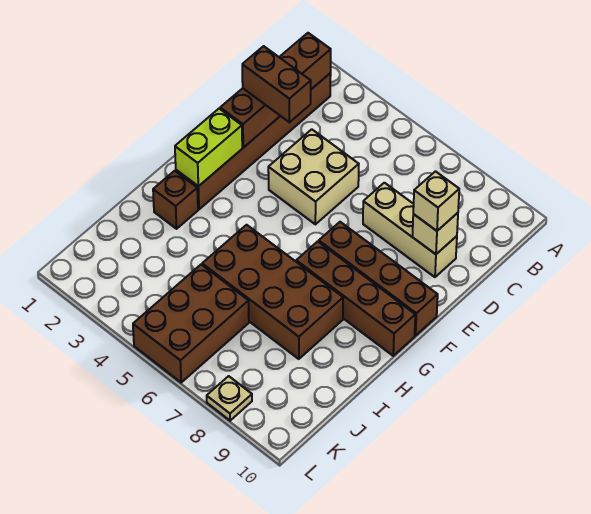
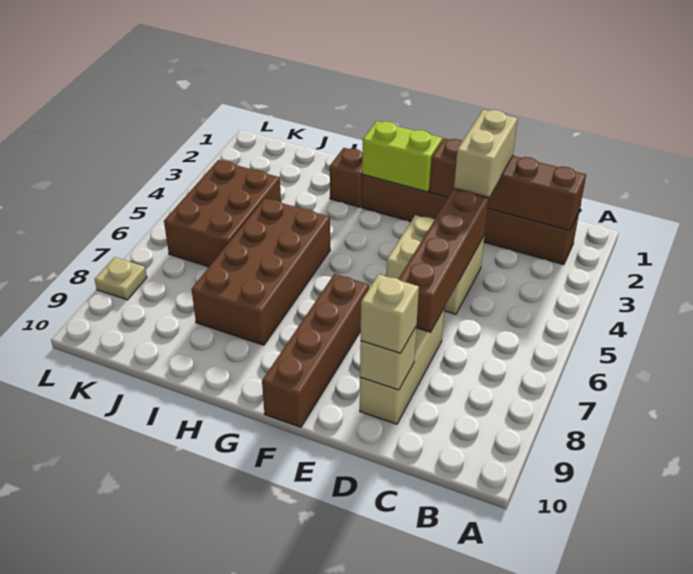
brown 1x2 brick [242,46,311,122] -> tan 1x2 brick [454,110,518,197]
brown 1x4 brick [296,241,415,356] -> brown 1x4 brick moved to [399,189,489,332]
brown 2x3 brick [133,265,249,382] -> brown 2x3 brick turned to [164,160,281,267]

